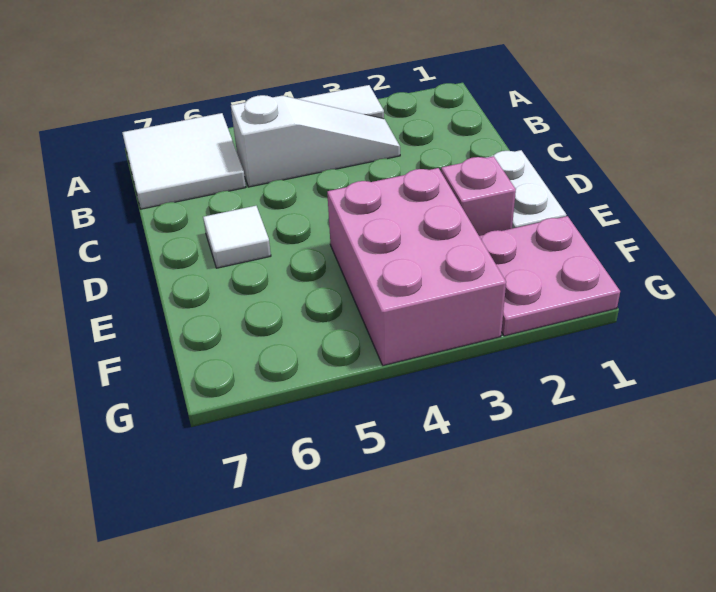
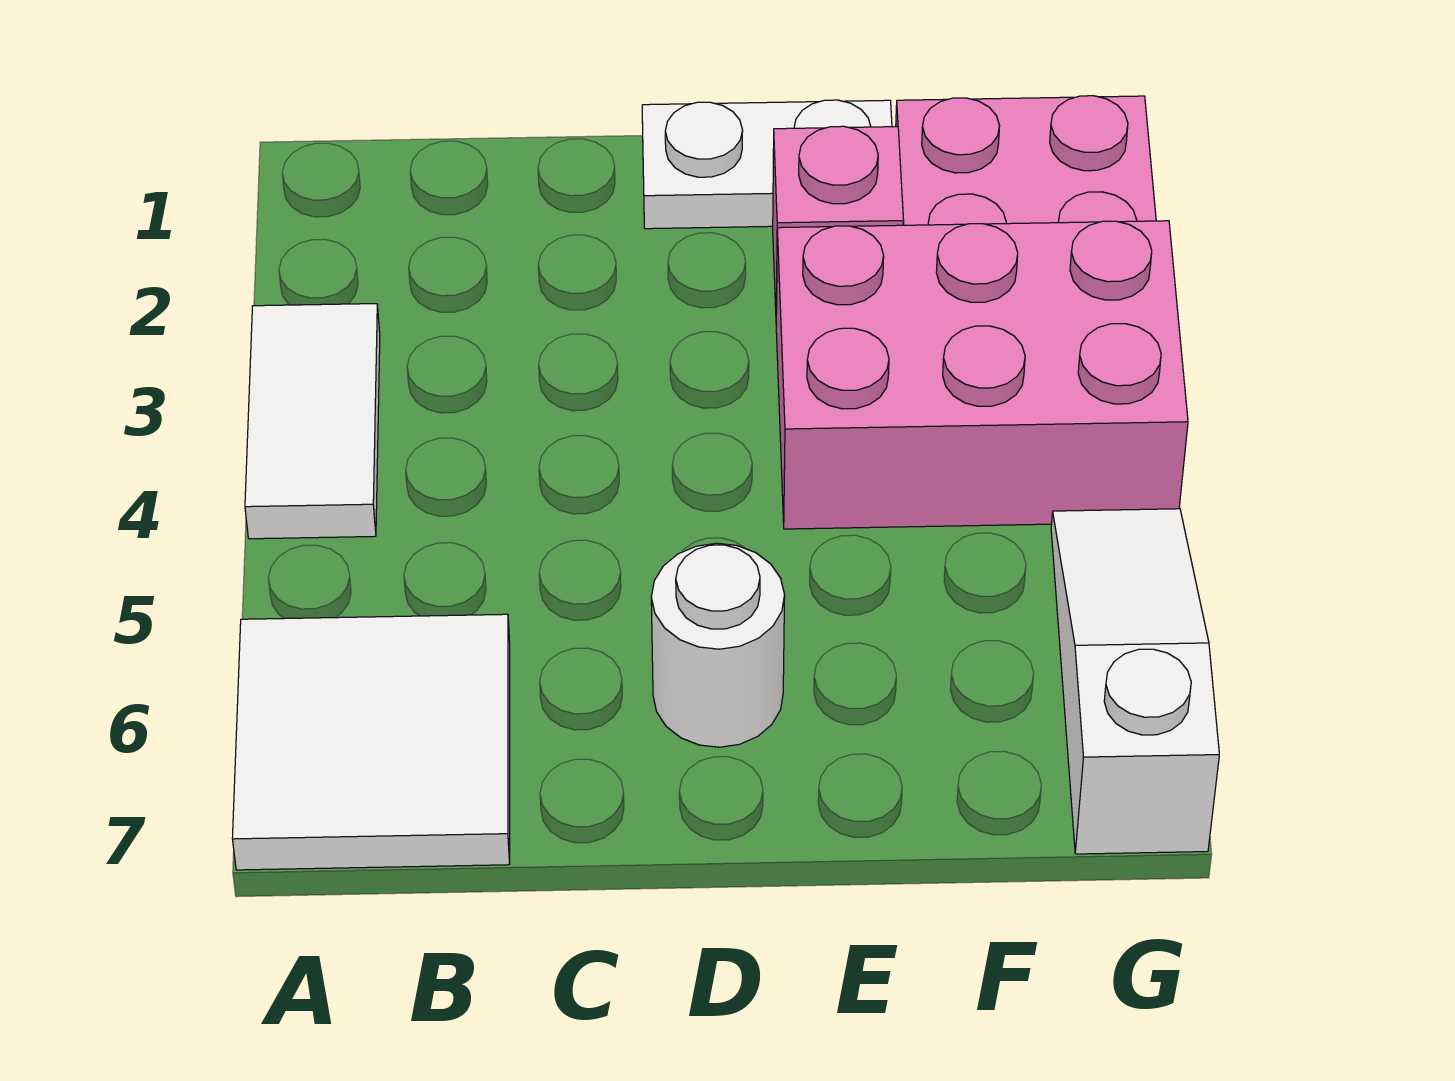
white 1x3 slope [231,95,400,187] -> white 1x3 slope moved to [1051,509,1219,854]
white 1x1 tile [203,206,271,268] -> white 1x1 round brick [651,543,785,747]

